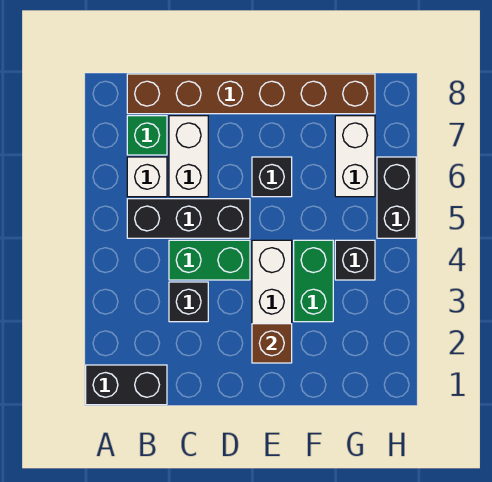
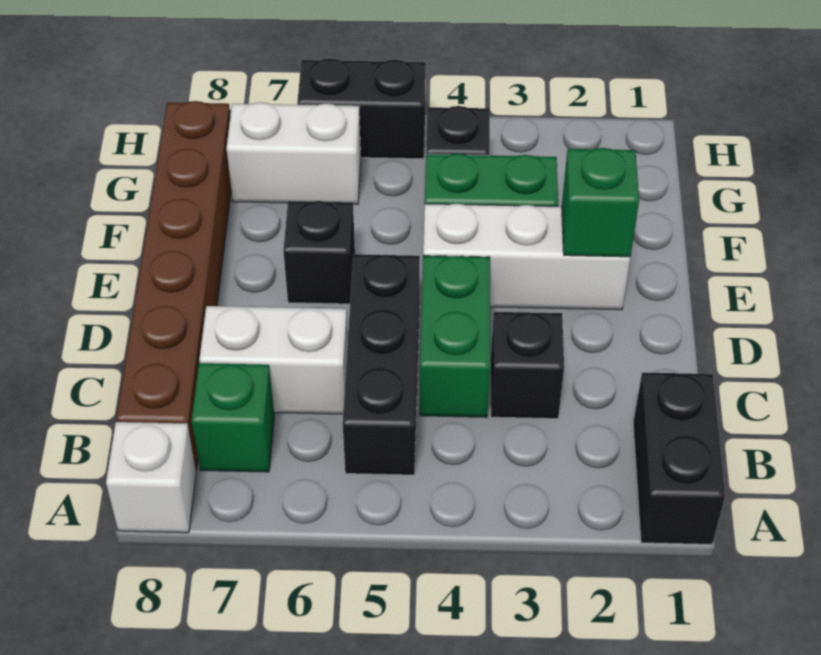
white 1x1 brick [127,157,167,197] -> white 1x1 brick moved to [106,422,196,533]
brown 1x1 brick [252,324,292,363] -> green 1x1 brick [562,148,639,257]

